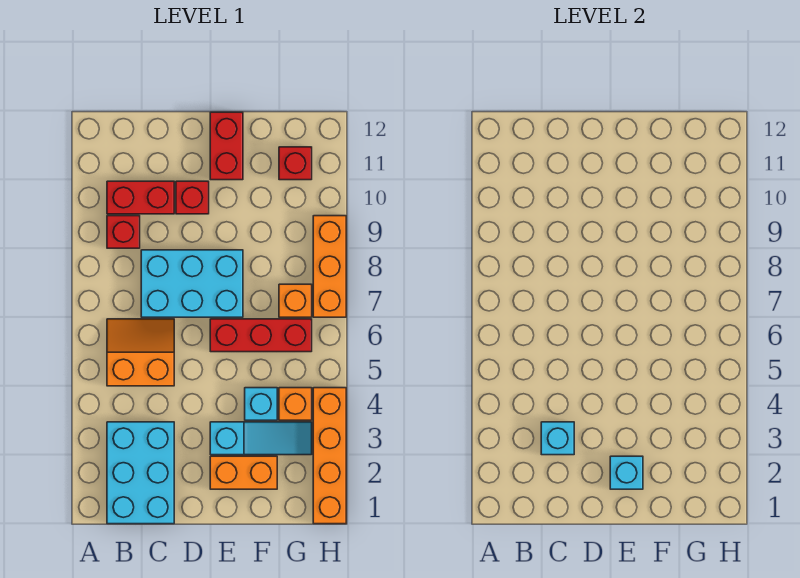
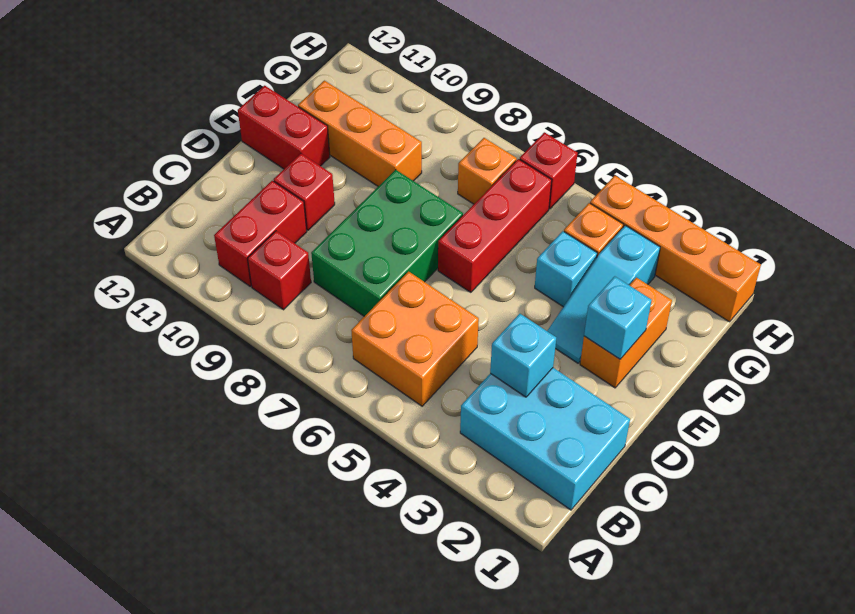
orange 2x2 slope [107,319,174,386] -> orange 2x2 brick [351,271,479,406]
cyan 2x3 brick [141,250,243,317] -> green 2x3 brick [311,170,463,316]
cyan 1x3 slope [210,422,312,455] -> cyan 1x3 slope turned to [547,225,660,363]
red 1x1 brick [279,147,312,180] -> red 1x1 brick moved to [520,132,577,209]
orange 1x3 brick [313,216,346,317] -> orange 1x3 brick moved to [298,81,422,186]

